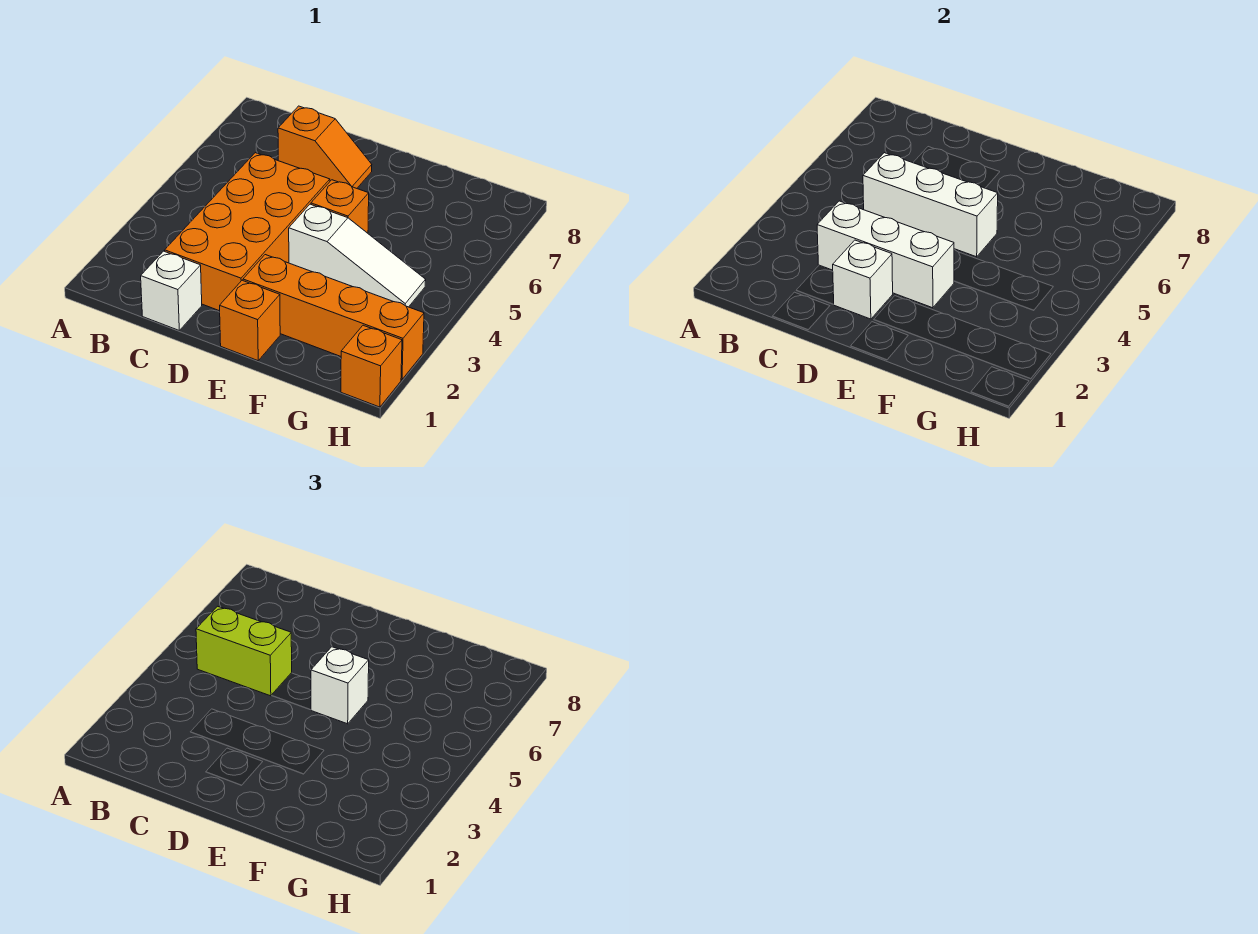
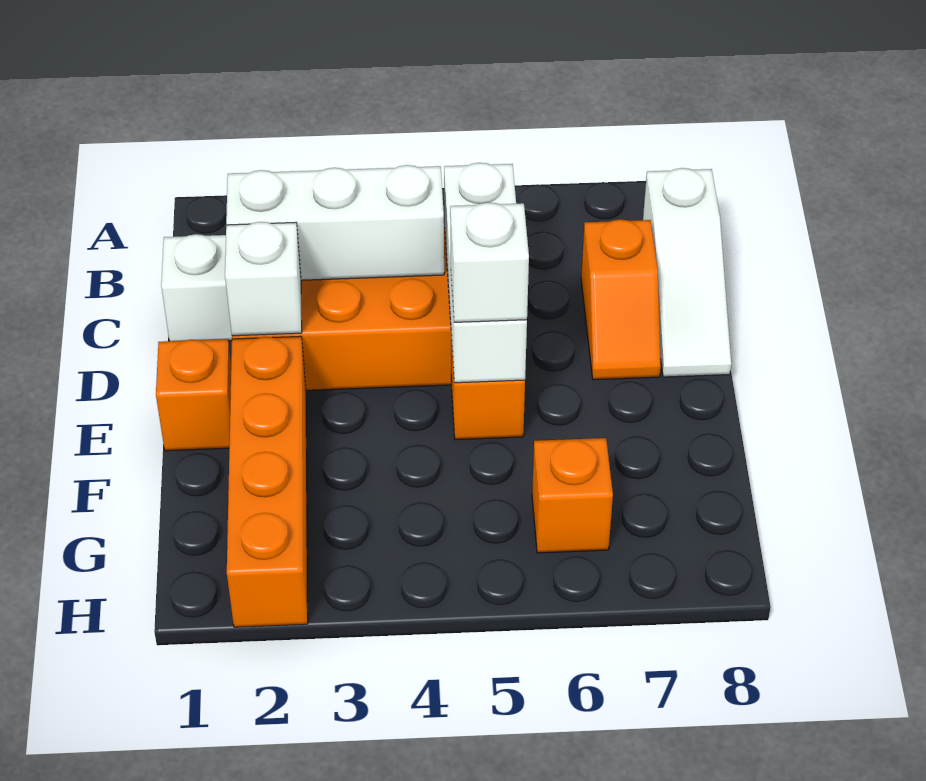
lime 1x2 brick [196,606,292,696] -> none
white 1x3 brick [817,201,954,308] -> white 1x3 brick turned to [226,165,444,280]
white 1x3 slope [289,204,426,307] -> white 1x3 slope moved to [643,168,731,377]
orange 1x1 brick [341,325,402,407] -> orange 1x1 brick moved to [532,438,613,553]

